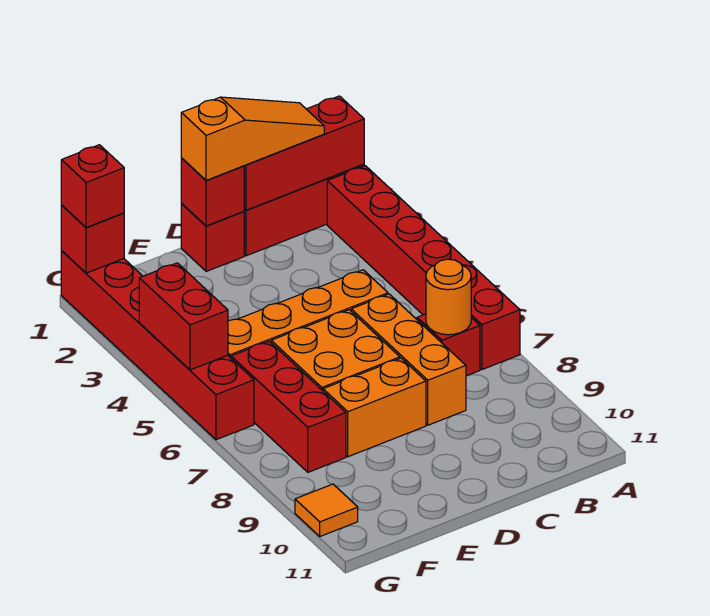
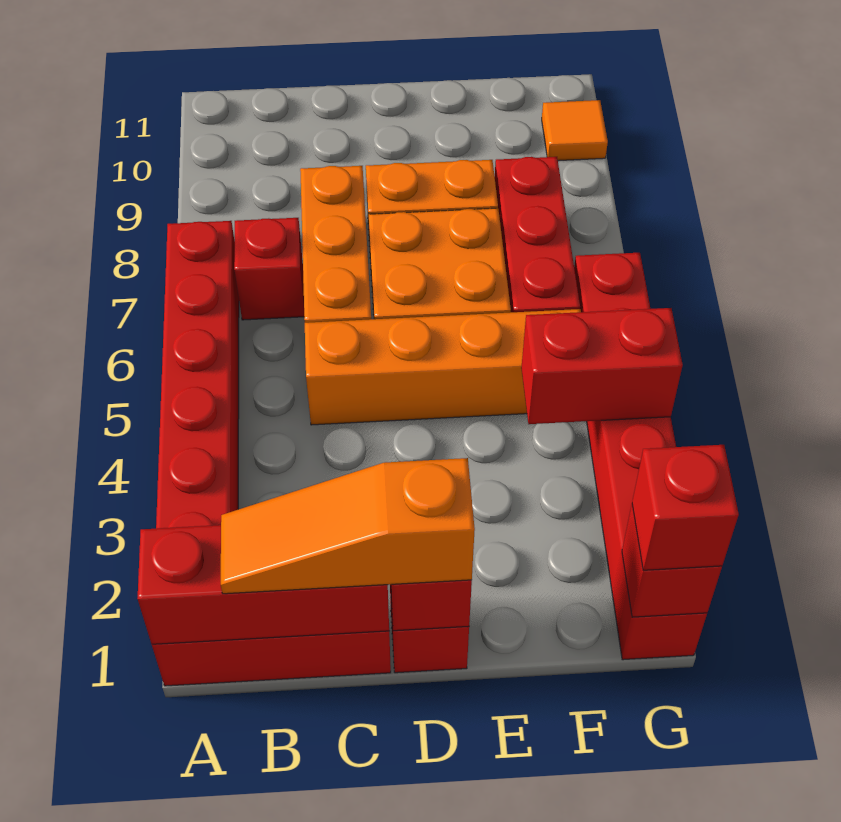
orange 1x1 round brick [426,259,471,335] -> none
red 1x2 brick [139,263,228,370] -> red 1x2 brick turned to [521,308,683,424]

